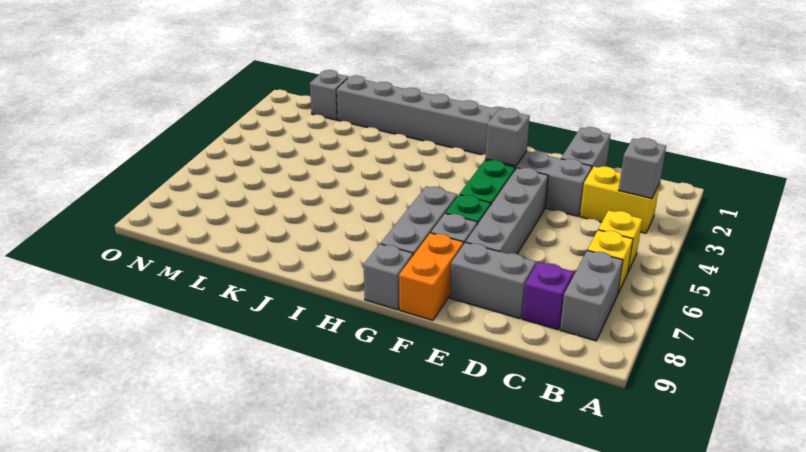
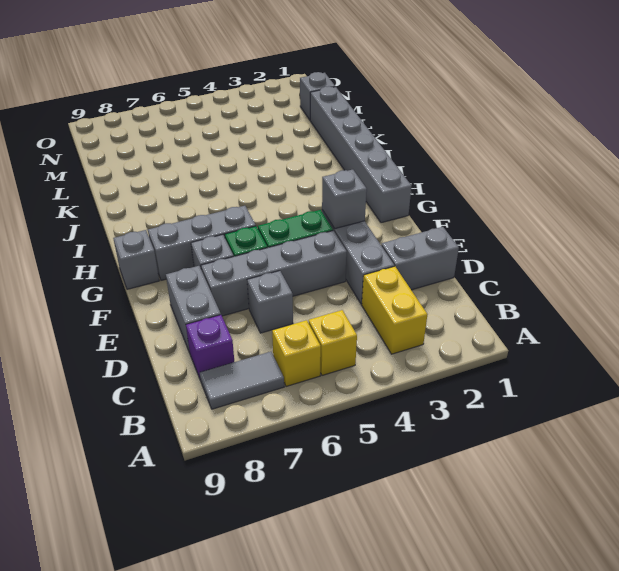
grey 1x1 brick [619,138,666,198] -> grey 1x1 brick moved to [247,271,293,333]
grey 1x2 brick [560,250,623,341] -> grey 1x2 tile [200,352,284,409]
orange 1x2 brick [399,233,463,320] -> none

